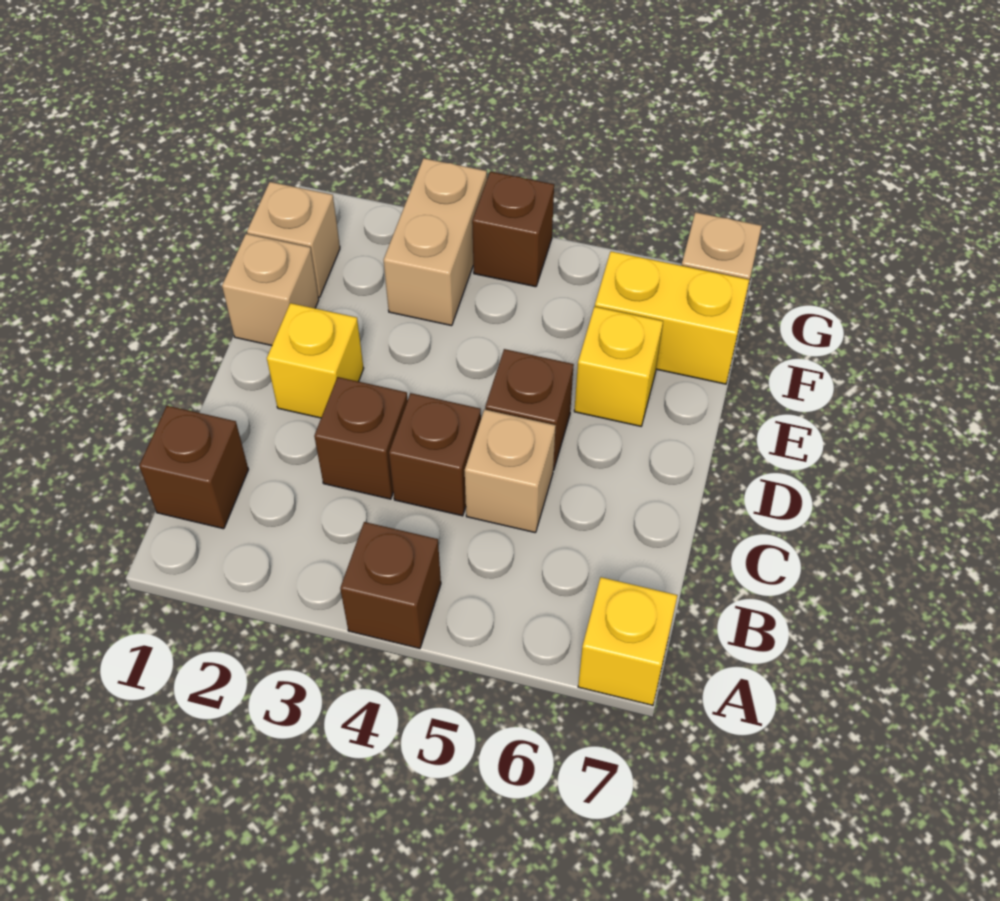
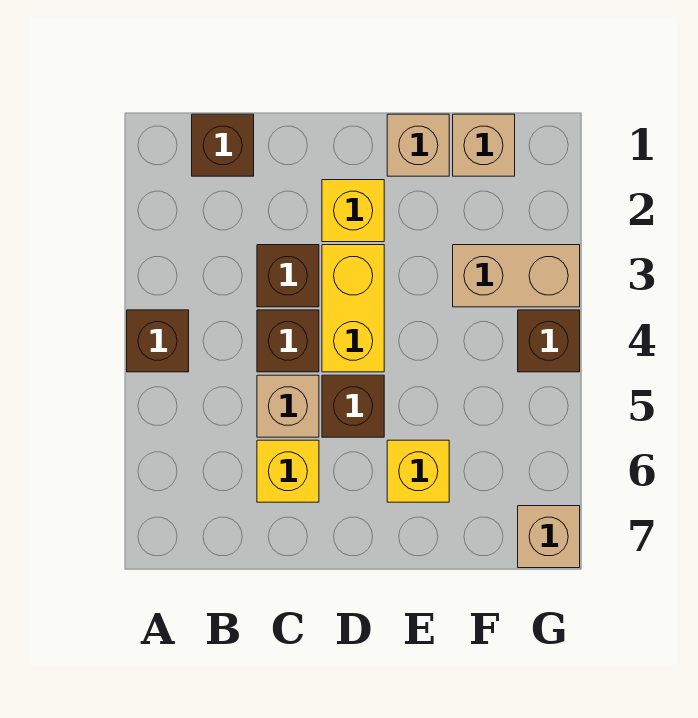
yellow 1x1 brick [578,577,678,705] -> yellow 1x1 brick moved to [257,440,319,502]
yellow 1x2 brick [595,251,749,384] -> yellow 1x2 brick moved to [322,245,384,372]

